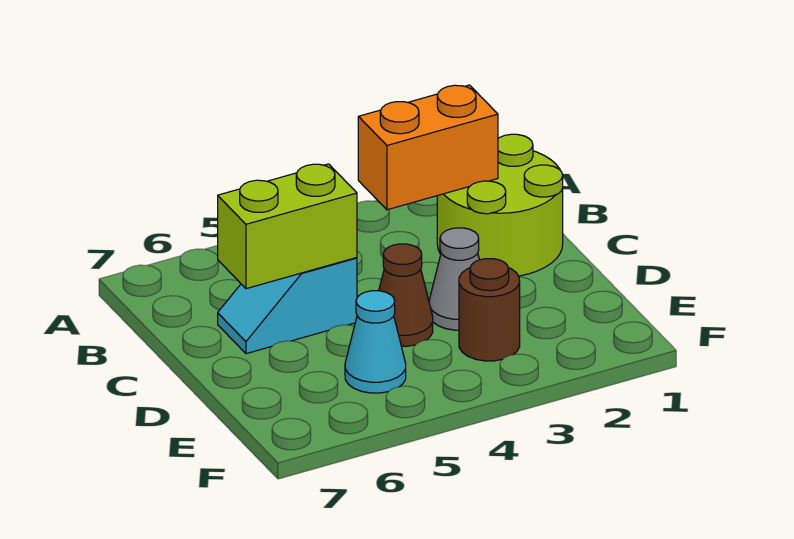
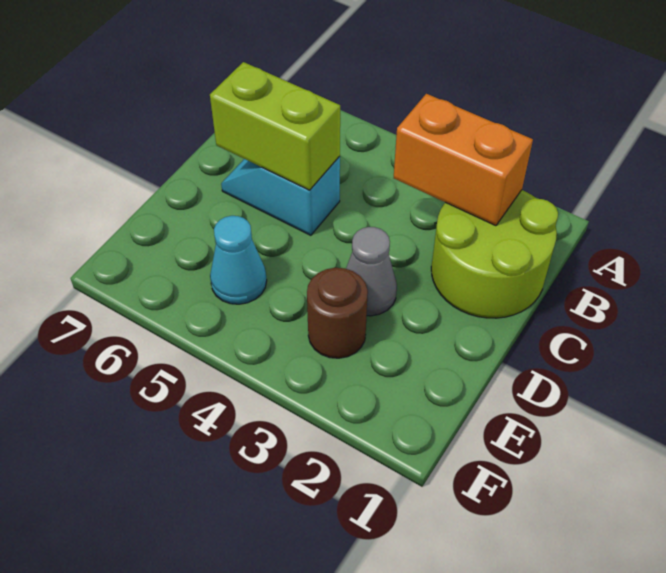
brown 1x1 cone [379,244,433,346] -> none

